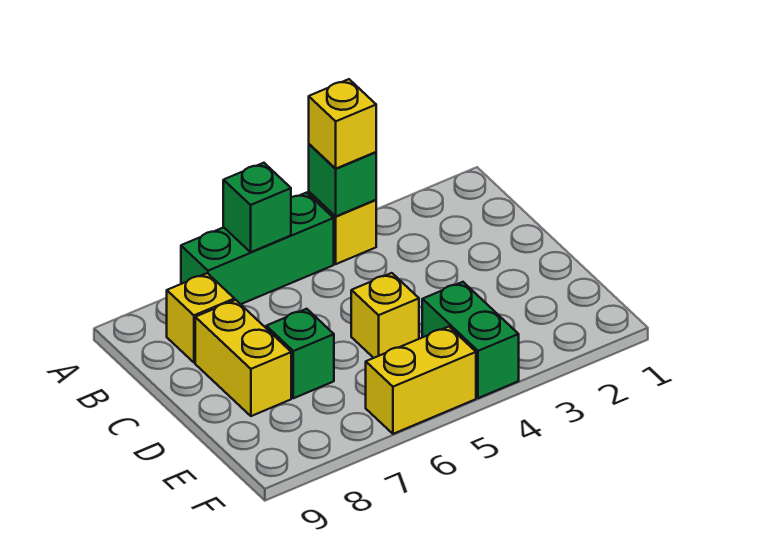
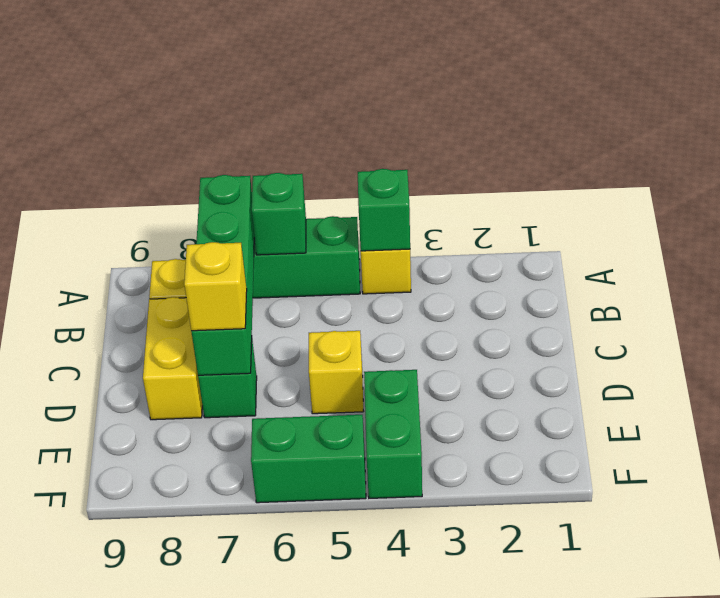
yellow 1x1 brick [309,79,376,169] -> yellow 1x1 brick moved to [184,242,247,331]
none -> green 1x4 brick [191,175,254,375]
yellow 1x2 brick [366,327,476,434] -> green 1x2 brick [251,415,366,503]

